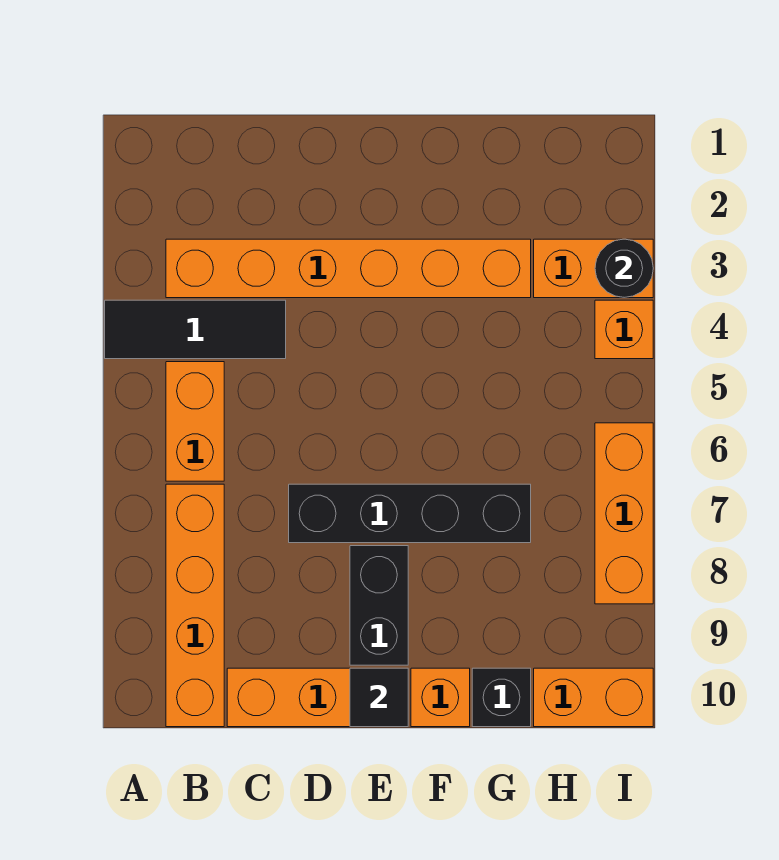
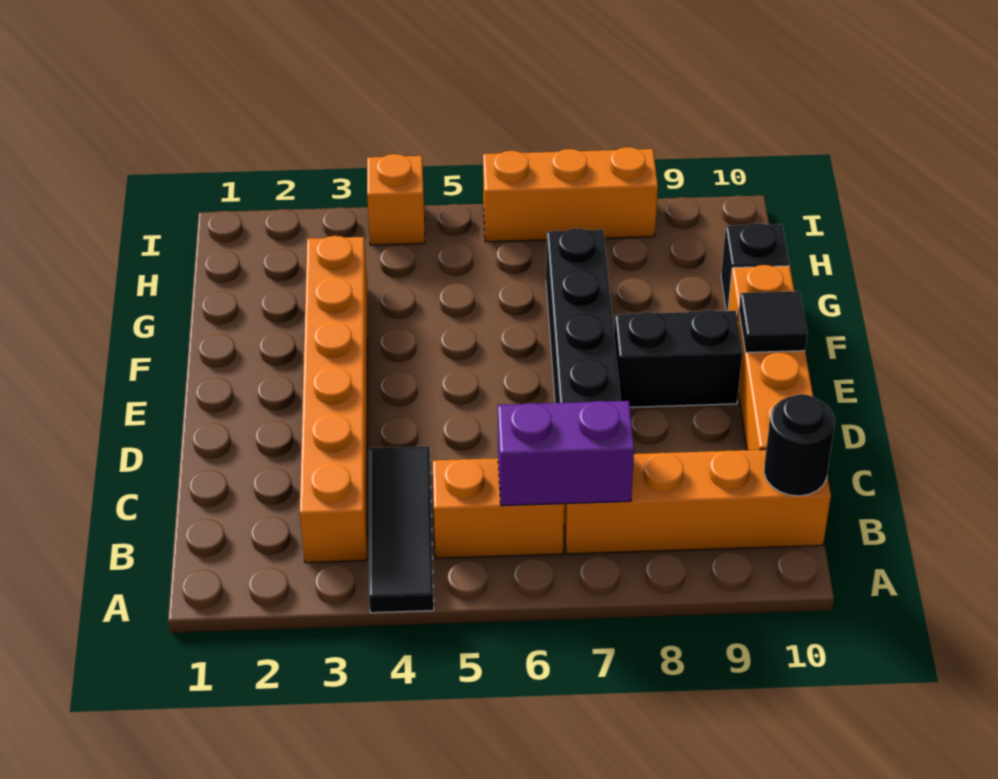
none -> purple 1x2 brick [498,401,634,506]
orange 1x2 brick [534,239,653,298] -> none
orange 1x2 brick [534,668,653,727] -> none
black 1x1 round brick [595,239,653,298] -> black 1x1 round brick moved to [764,394,835,496]

